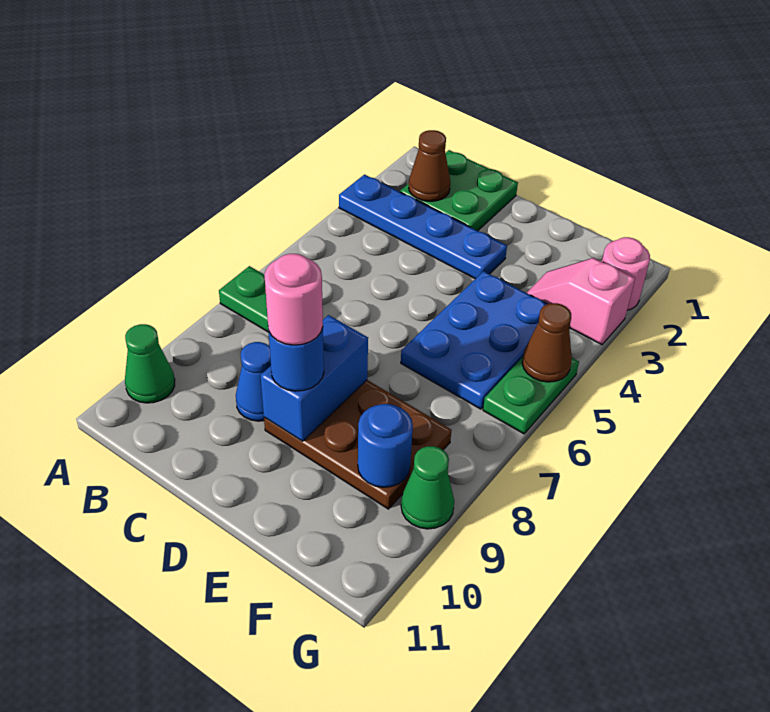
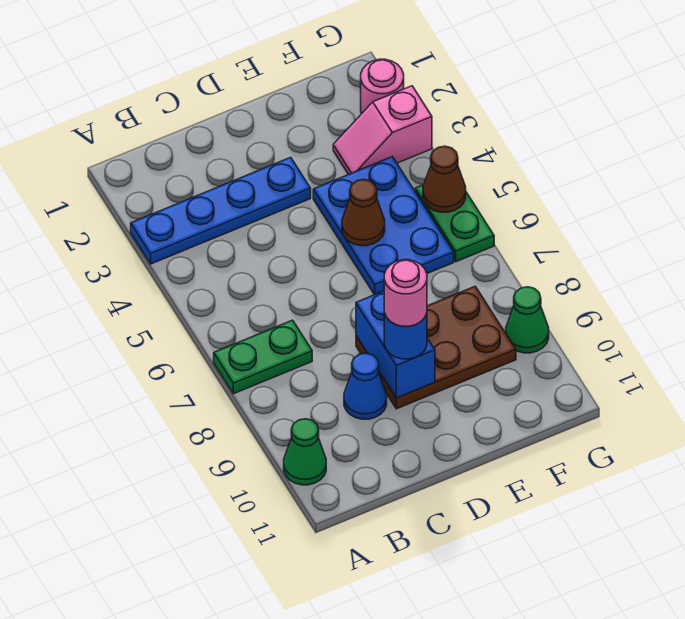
green 2x2 plate [400,150,518,231] -> none
brown 1x1 cone [409,130,450,201] -> brown 1x1 cone moved to [342,180,385,246]
blue 1x1 round brick [358,404,413,487] -> none

